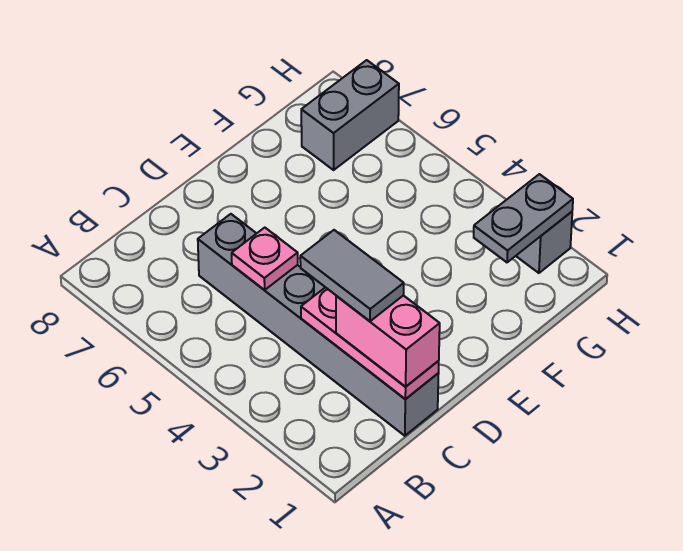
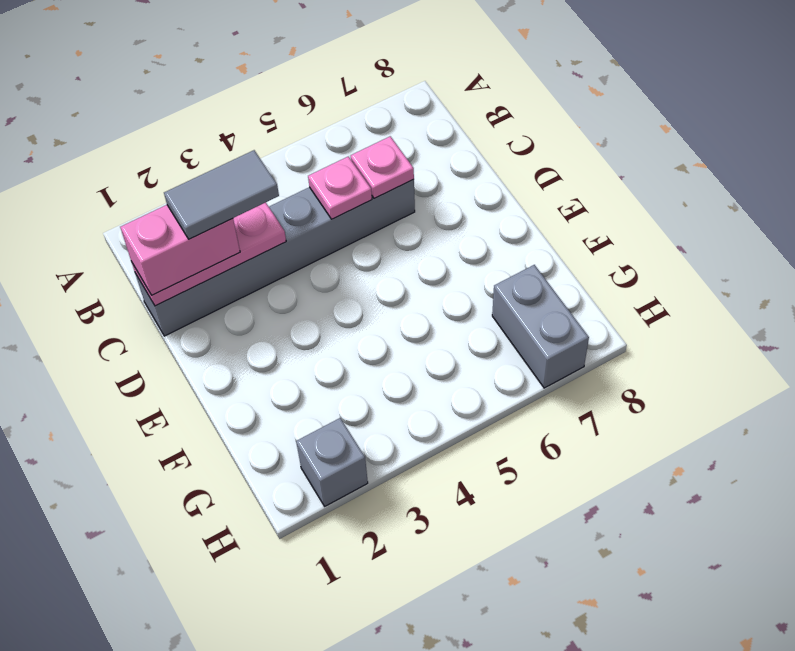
none -> pink 1x1 plate [351,136,414,199]
grey 1x2 plate [474,174,573,262] -> none

